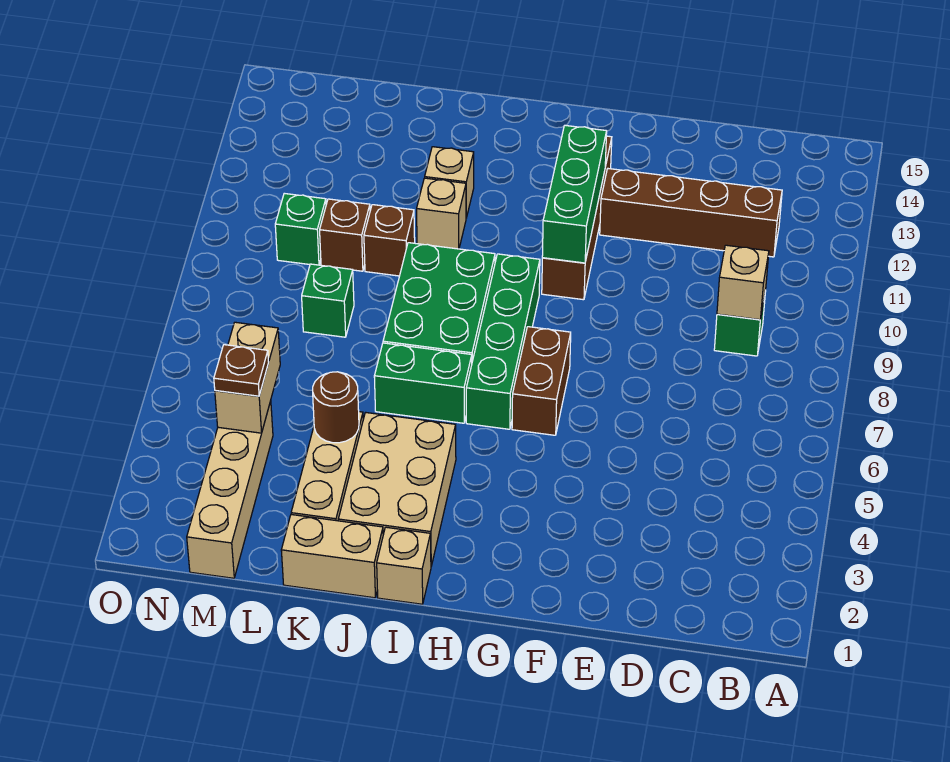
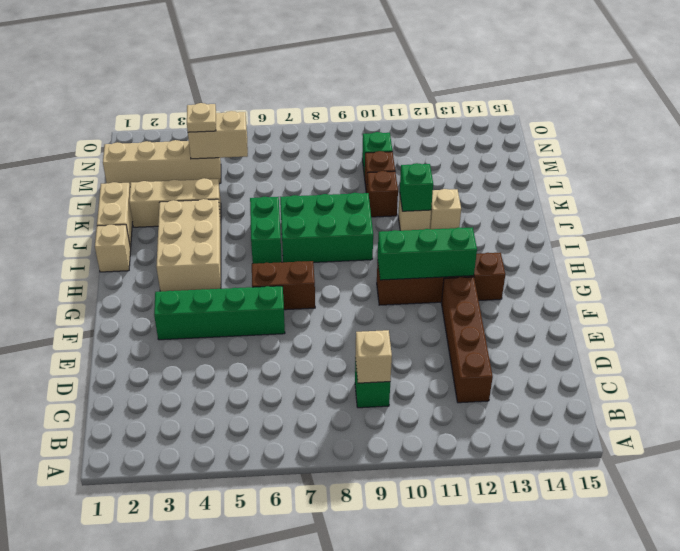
green 1x4 brick [466,254,540,429] -> green 1x4 brick moved to [154,286,285,340]
tan 2x3 brick [338,412,456,566] -> tan 2x3 brick turned to [156,199,221,291]
brown 1x1 round brick [313,372,359,443] -> none
green 1x1 brick [302,264,354,337] -> green 1x1 brick moved to [400,163,433,211]
brown 1x1 plate [214,345,269,396] -> tan 1x1 plate [187,103,216,132]

